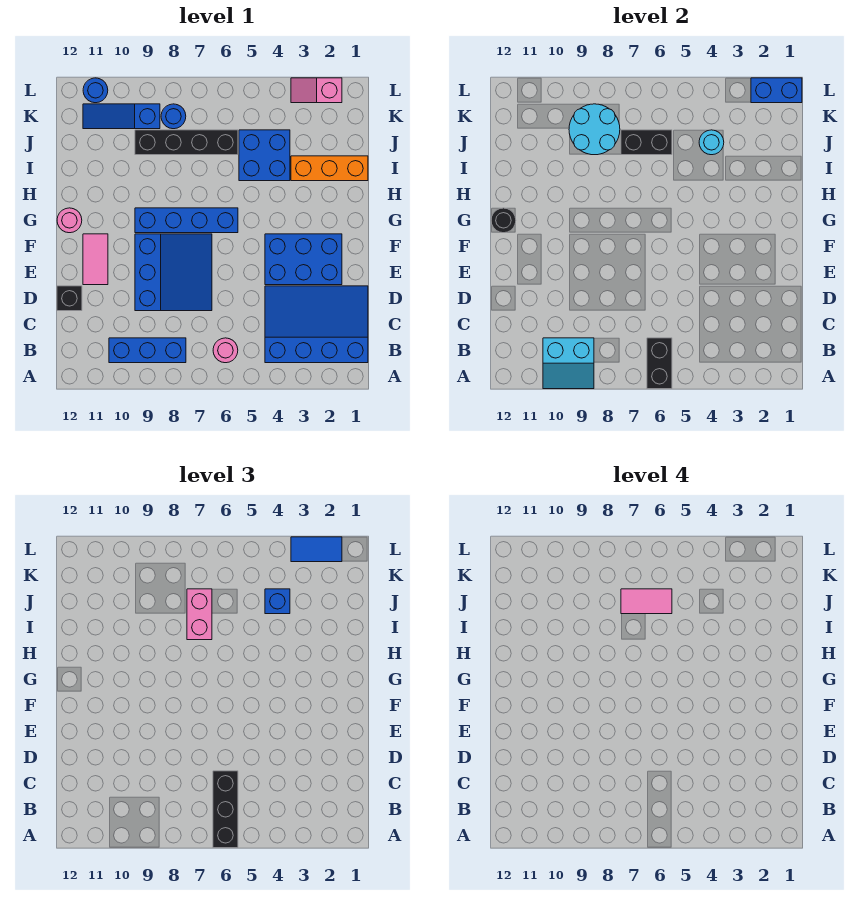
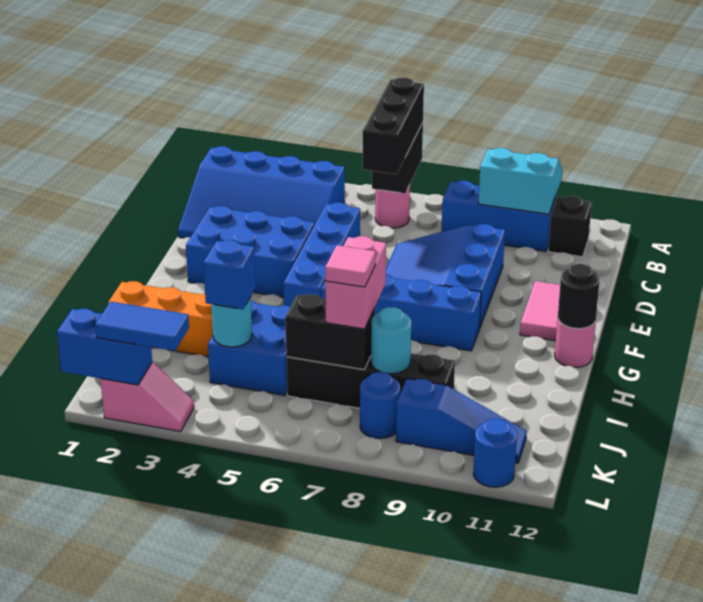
none -> blue 1x4 brick [284,203,360,307]
black 1x1 brick [57,286,82,311] -> black 1x1 brick moved to [548,196,592,257]
pink 1x2 tile [621,589,672,614] -> pink 1x1 tile [325,245,376,287]
cyan 2x2 round brick [569,104,620,155] -> cyan 1x1 round brick [371,307,411,374]

